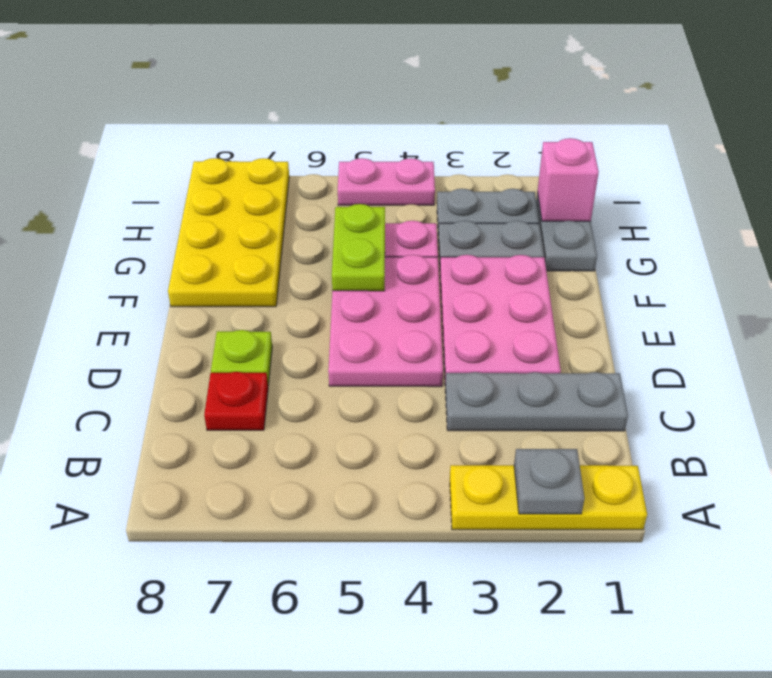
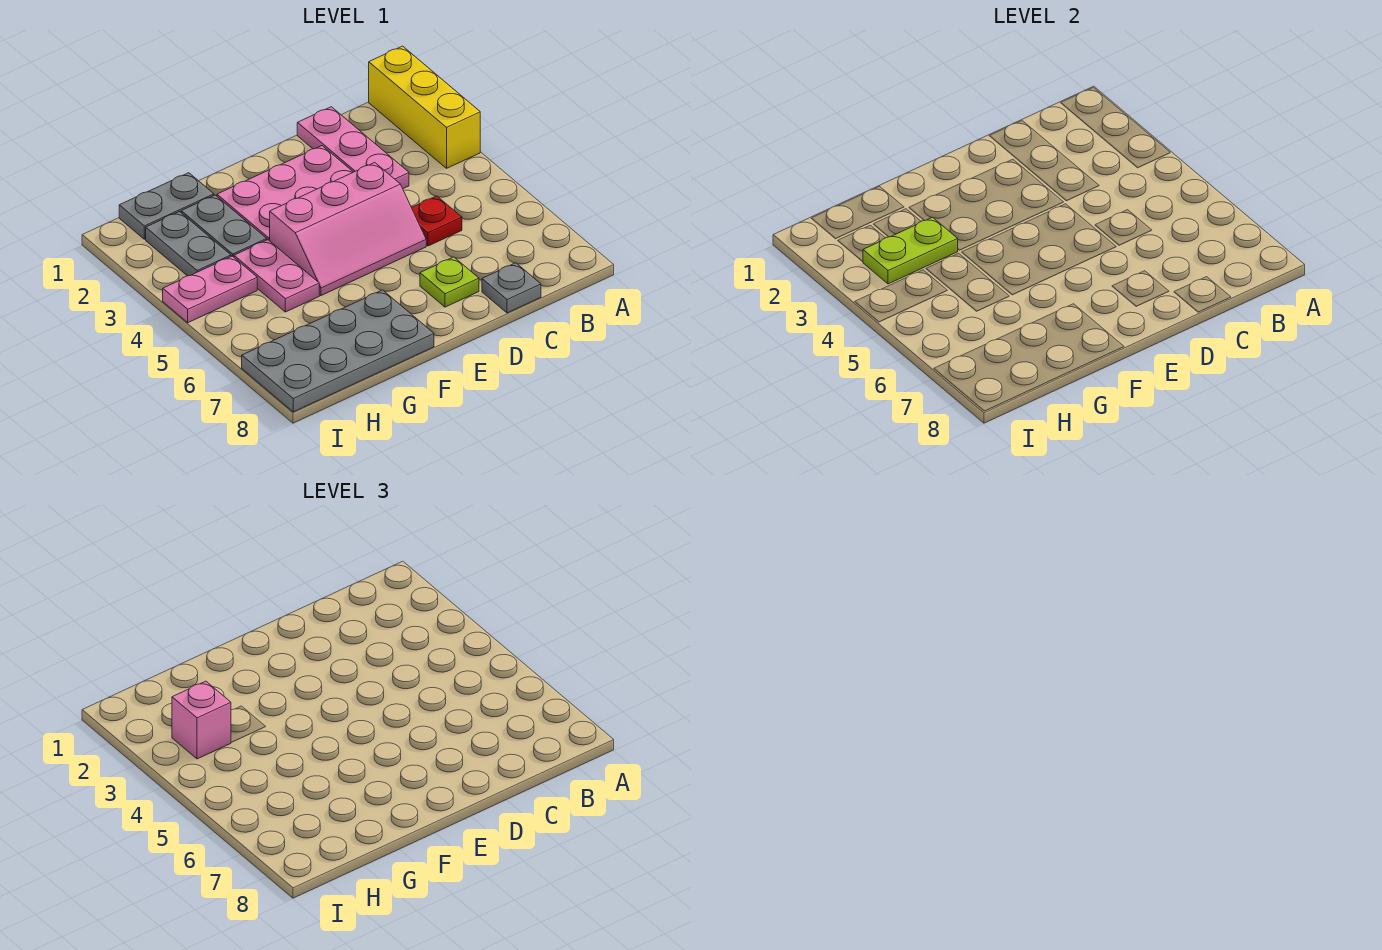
yellow 1x3 plate [450,465,647,530] -> yellow 1x3 brick [369,46,480,168]
grey 1x1 plate [514,449,585,514] -> grey 1x1 plate moved to [482,263,541,313]
grey 1x3 plate [445,372,628,431] -> pink 1x3 plate [297,107,409,189]
red 1x1 plate [204,372,268,430] -> red 1x1 plate moved to [412,196,462,246]
pink 2x3 plate [328,255,443,387] -> pink 2x3 slope [270,163,426,295]
lime 1x2 plate [332,204,385,291] -> lime 1x2 plate moved to [863,217,958,284]
yellow 2x4 plate [168,158,289,307] -> grey 2x4 plate [242,290,434,412]
pink 1x1 brick [537,138,599,221] -> pink 1x1 brick moved to [172,681,231,759]
pink 1x2 plate [338,158,435,205] -> pink 1x2 plate turned to [163,256,257,323]

